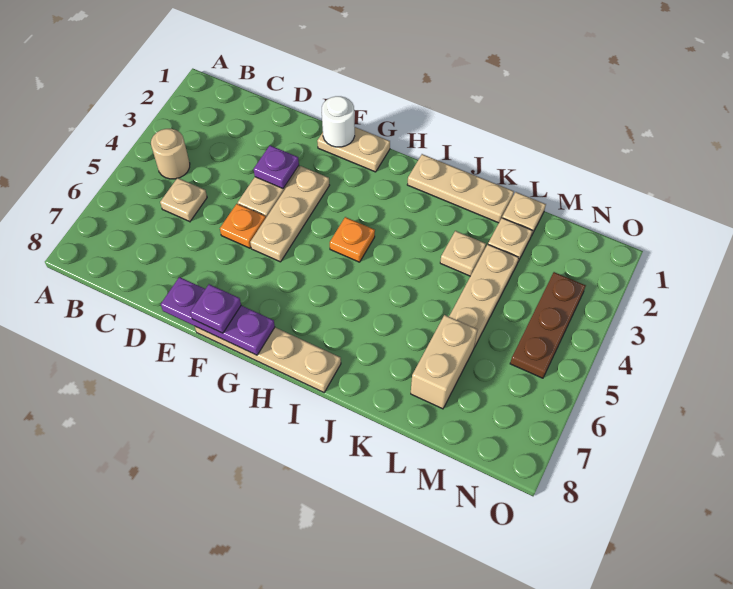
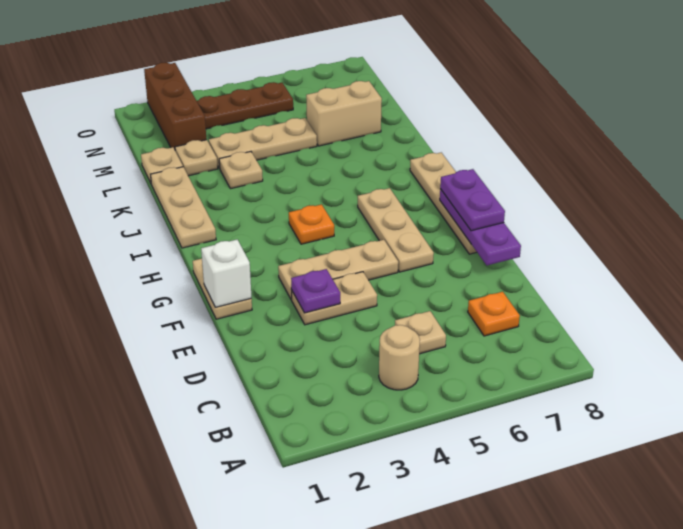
orange 1x1 plate [220,204,266,248] -> orange 1x1 plate moved to [468,292,520,336]
white 1x1 round brick [322,96,355,147] -> white 1x1 brick [201,240,252,307]
none -> tan 1x3 plate [358,188,434,272]
purple 1x1 plate [190,284,241,333] -> purple 1x2 plate [440,169,505,231]
none -> brown 1x3 brick [144,63,206,149]

